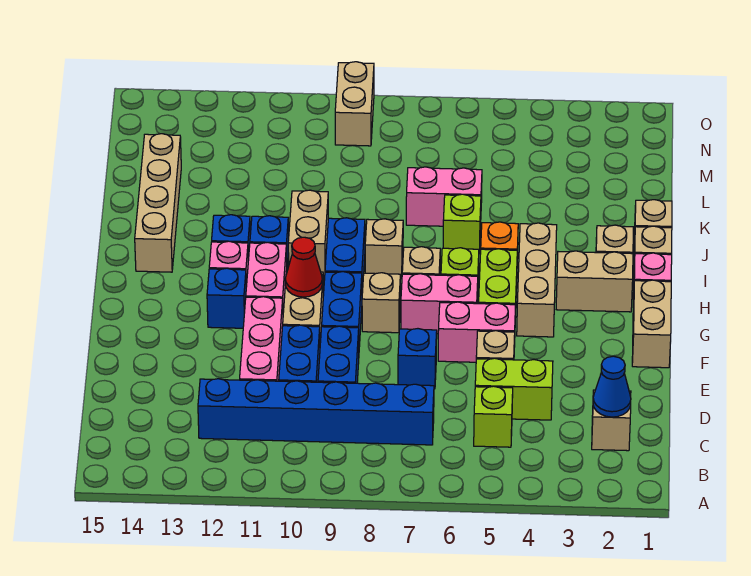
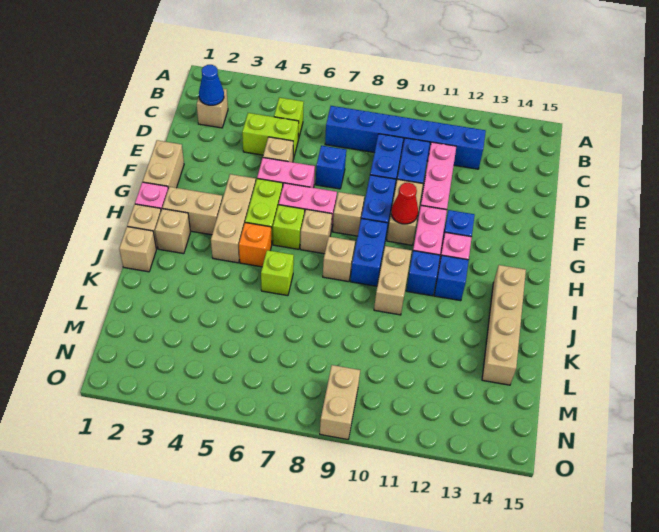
pink 1x2 brick [406,167,482,226] -> none

